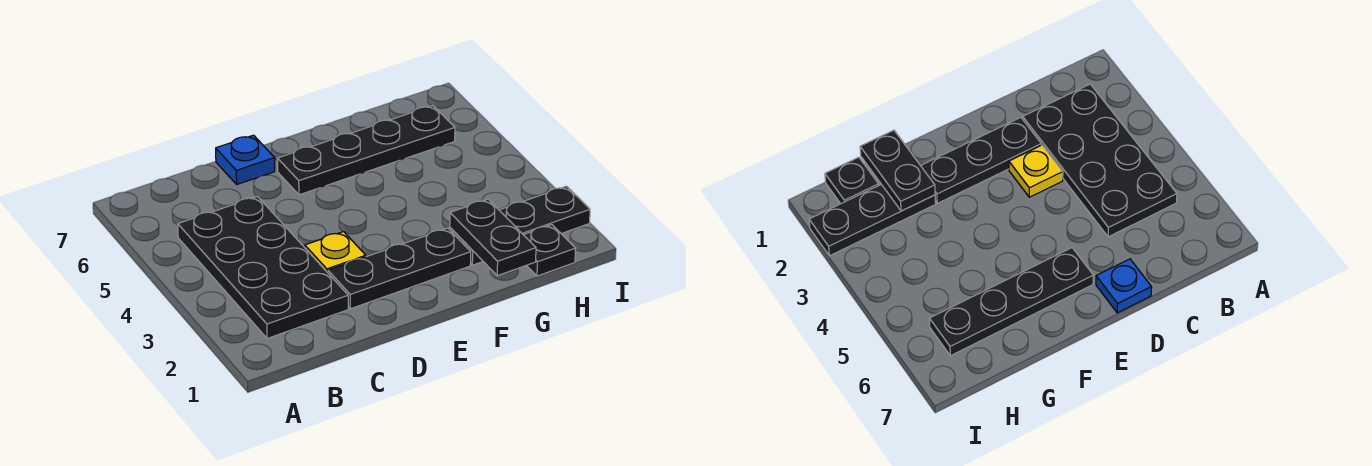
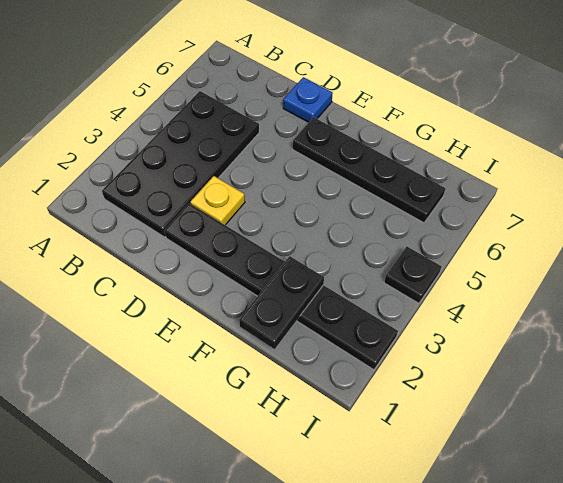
black 1x1 plate [524,225,576,276] -> black 1x1 plate moved to [384,246,442,303]

